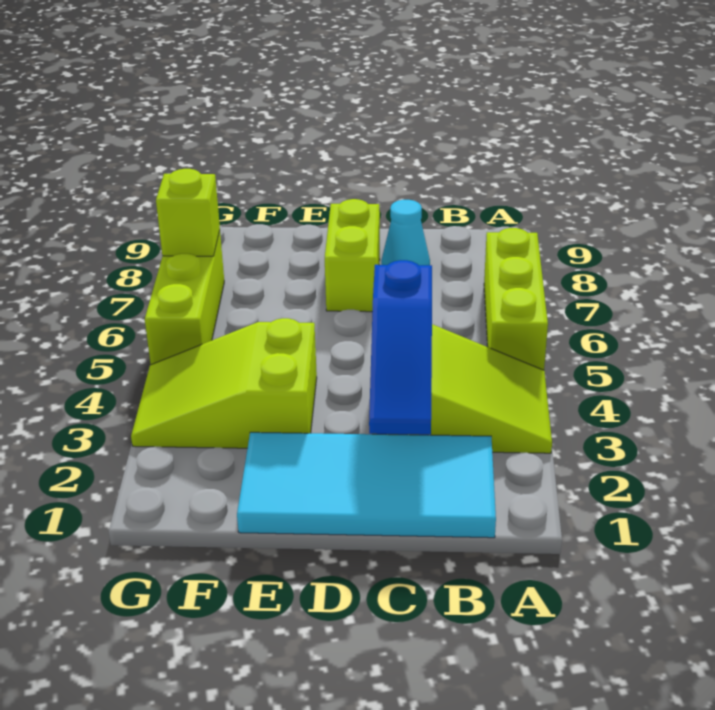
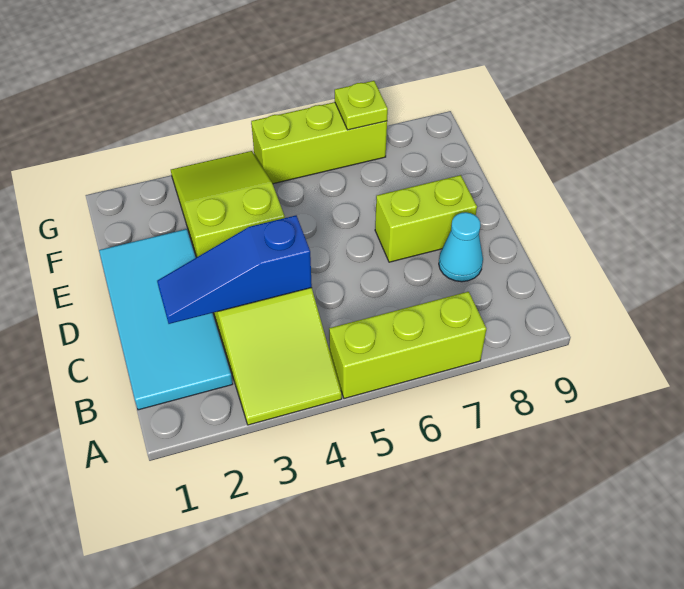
lime 1x1 brick [156,169,220,256] -> lime 1x1 plate [335,81,388,130]

